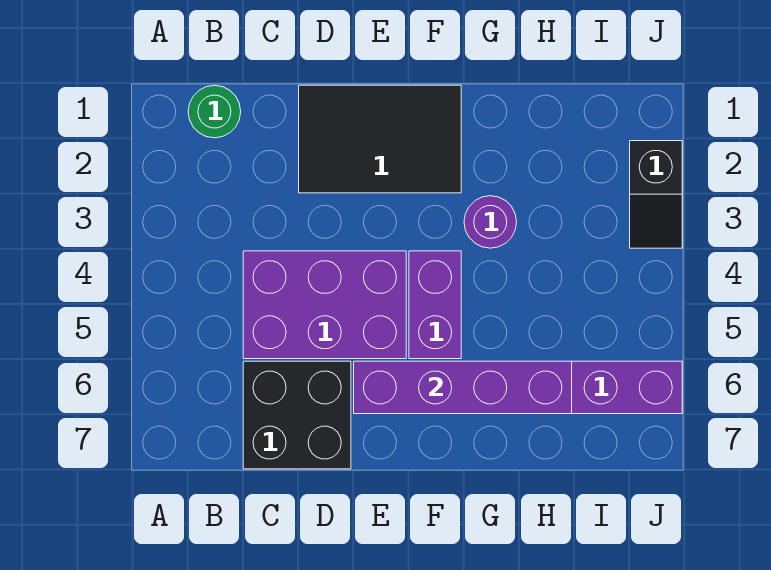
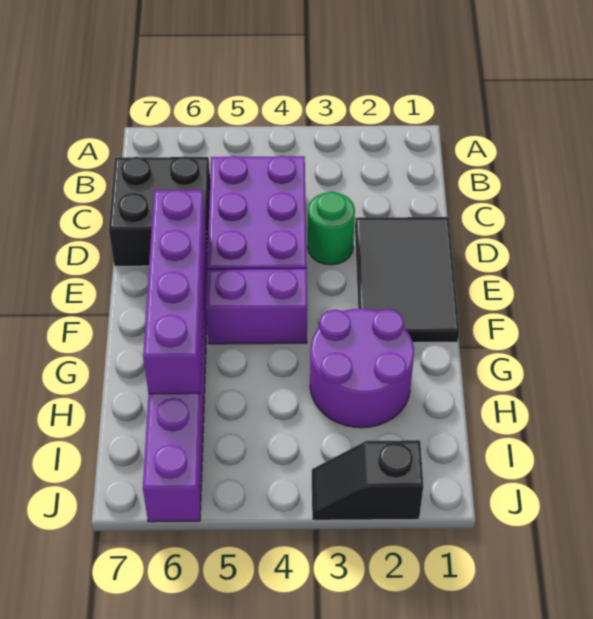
green 1x1 round brick [188,85,241,138] -> green 1x1 round brick moved to [308,192,355,265]
purple 1x1 round brick [464,196,517,248] -> purple 2x2 round brick [310,309,414,428]

